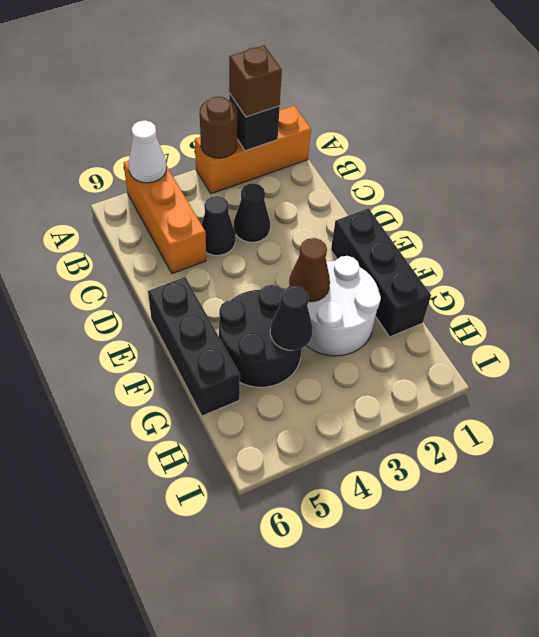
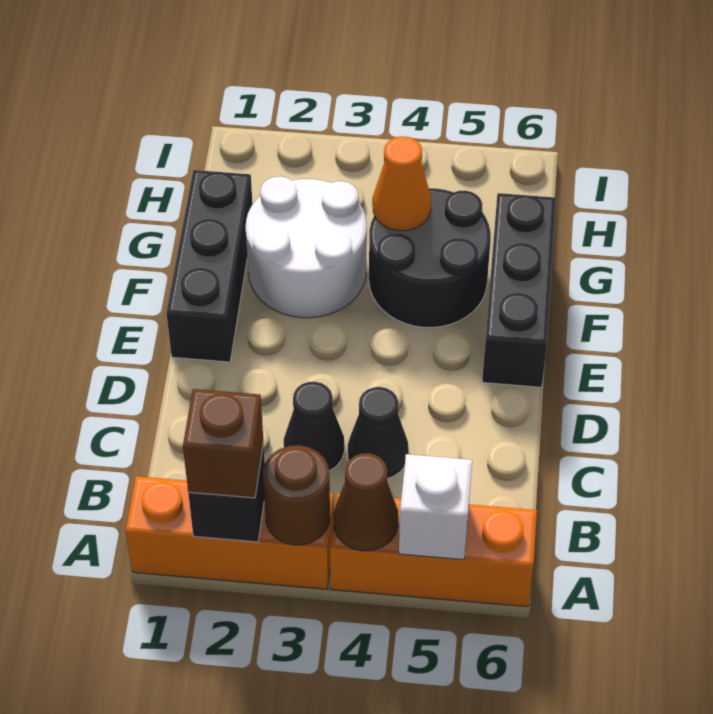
orange 1x3 brick [124,161,206,274] -> orange 1x3 brick turned to [330,493,537,607]
white 1x1 cone [128,120,166,183] -> white 1x1 brick [399,454,472,560]
brown 1x1 cone [289,238,330,302] -> brown 1x1 cone moved to [333,453,399,551]
black 1x1 cone [270,286,312,350] -> orange 1x1 cone [372,136,431,231]

